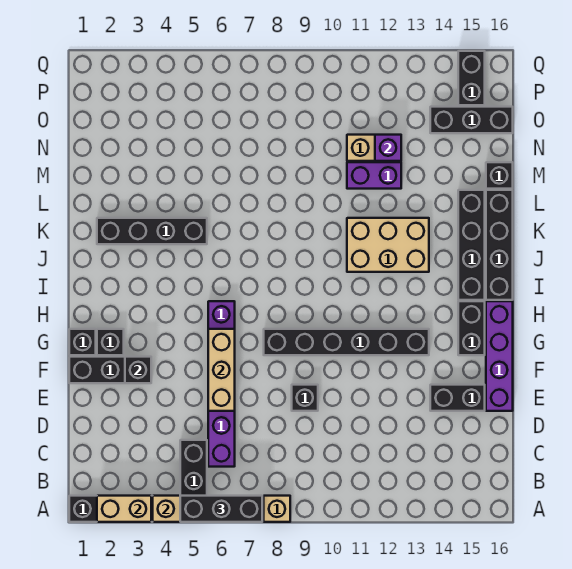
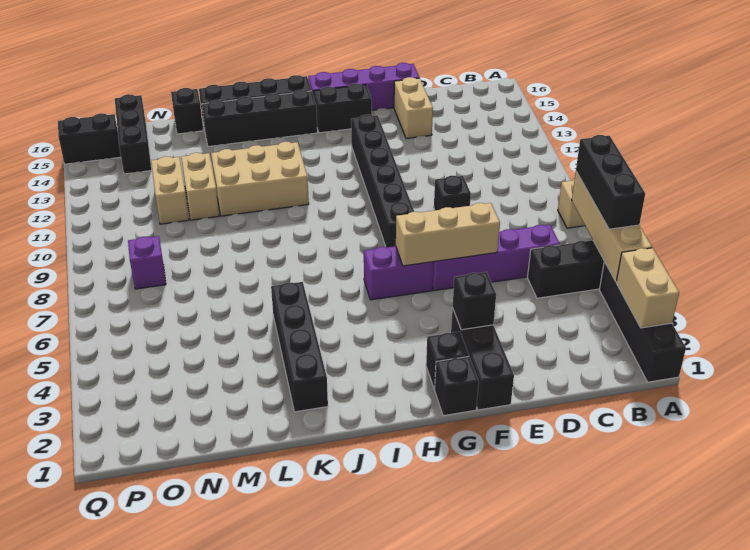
black 1x2 brick [430,385,485,411] -> tan 1x2 brick [394,77,433,139]
tan 2x3 brick [347,218,429,272] -> tan 2x3 brick turned to [211,142,309,216]
purple 1x2 brick [347,162,401,189] -> tan 1x2 brick [181,153,219,220]
purple 1x1 brick [375,135,401,161] -> purple 1x1 brick moved to [128,236,166,289]

